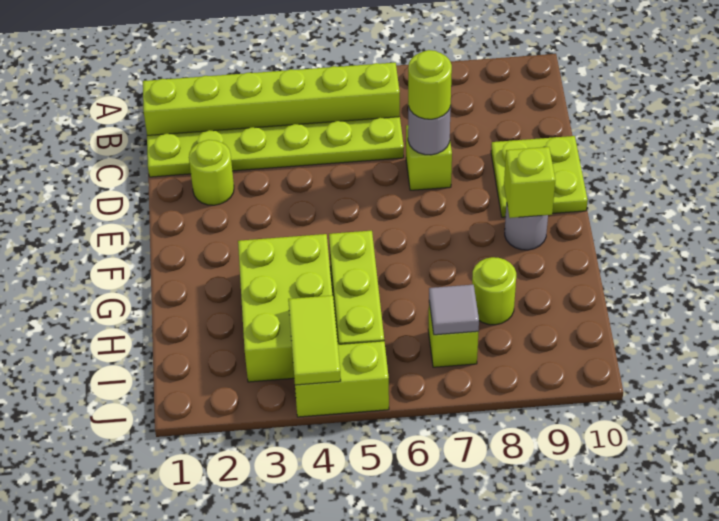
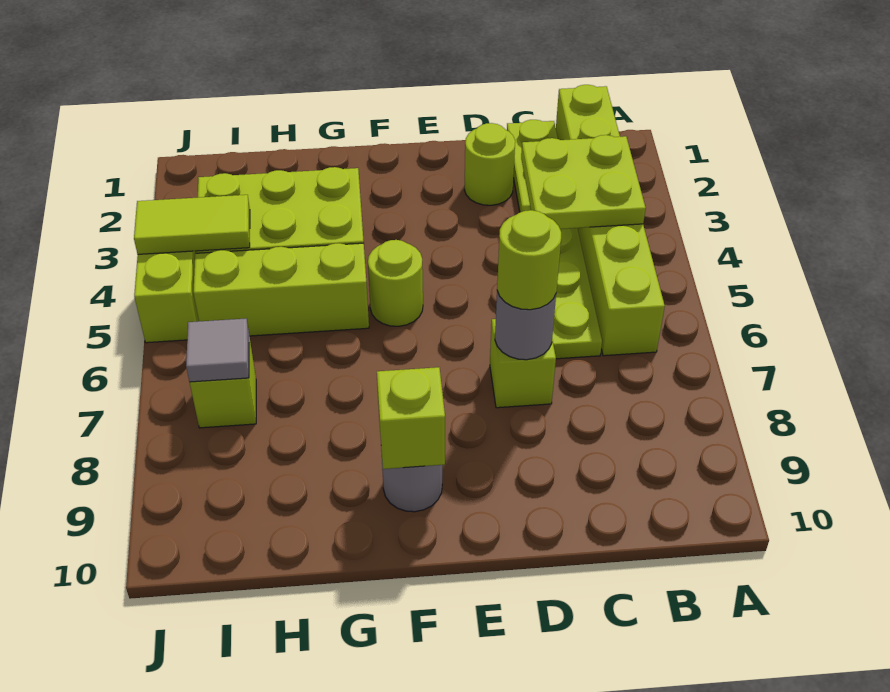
lime 2x2 plate [491,136,588,217] -> lime 2x2 plate moved to [521,135,646,229]
lime 1x1 round brick [472,257,516,325] -> lime 1x1 round brick moved to [368,240,423,326]

